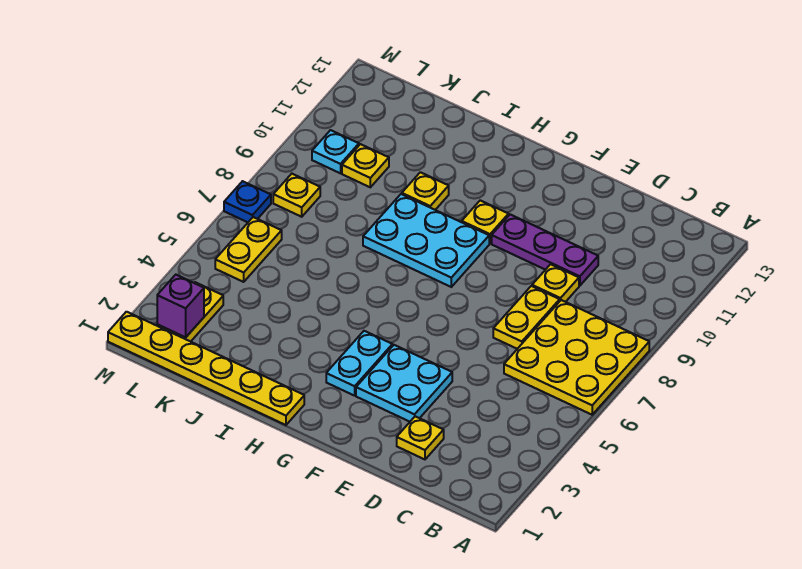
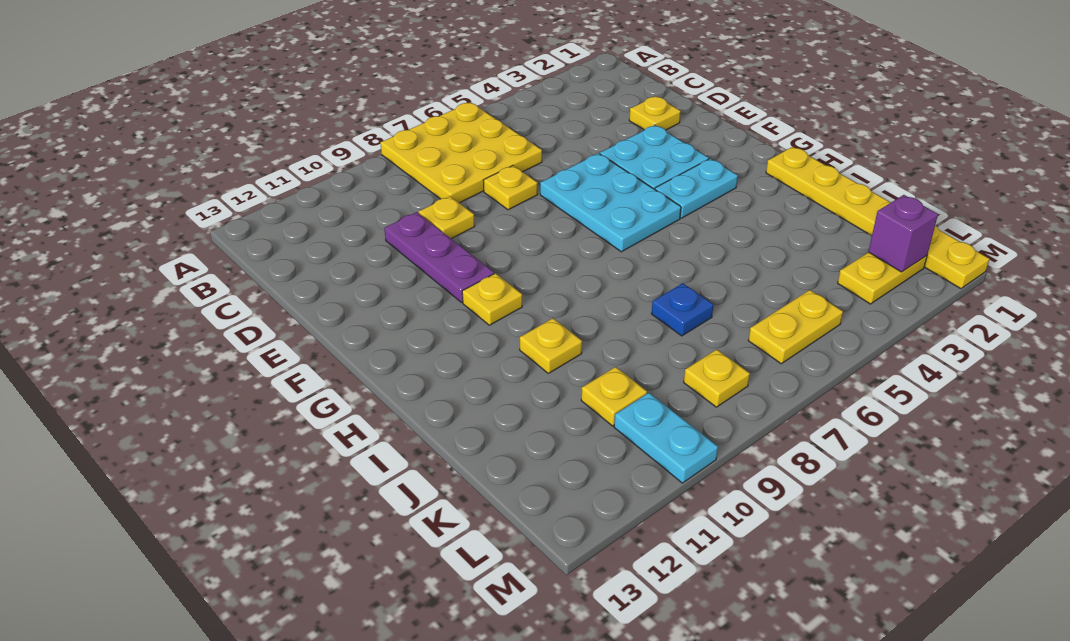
yellow 1x2 plate [493,286,560,349] -> yellow 1x1 plate [484,166,538,210]
cyan 2x3 plate [363,194,489,287] -> cyan 2x3 plate moved to [540,153,681,252]
cyan 1x1 plate [312,130,359,173] -> cyan 1x2 plate [614,393,718,483]
blue 1x1 plate [224,181,271,222] -> blue 1x1 plate moved to [652,283,713,336]

